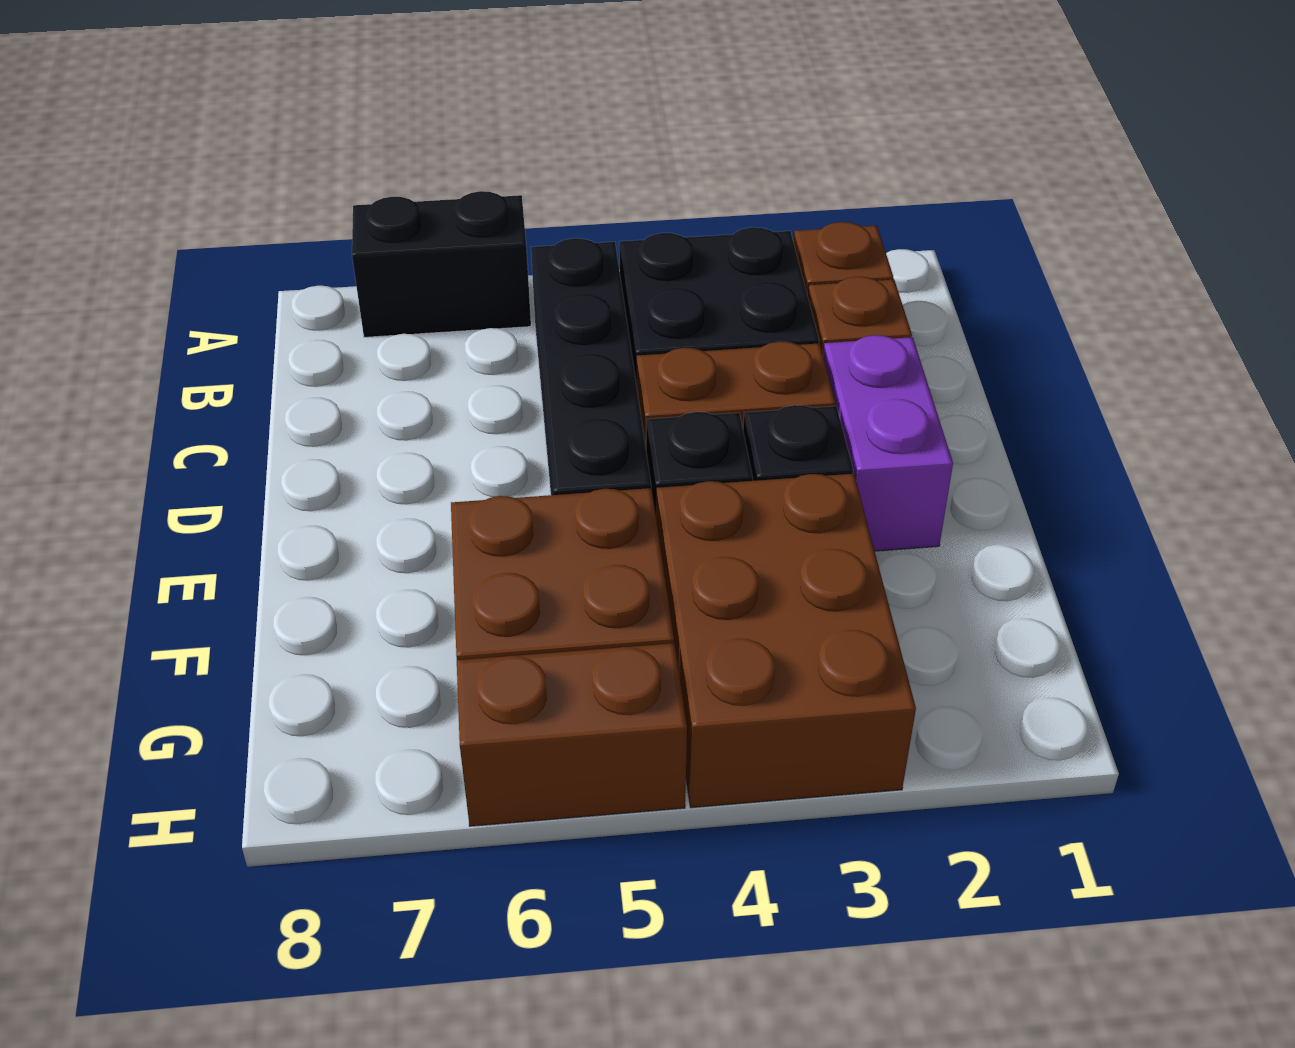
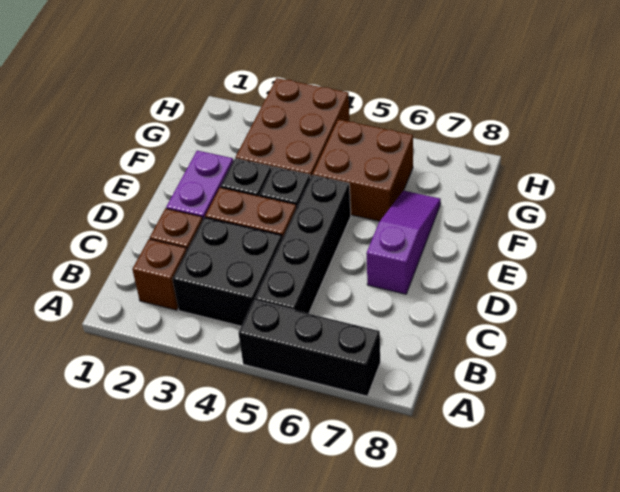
black 1x2 brick [352,191,531,337] -> black 1x3 brick [238,300,380,396]
none -> purple 1x3 slope [366,190,441,294]
brown 1x2 brick [457,643,687,826] -> none

